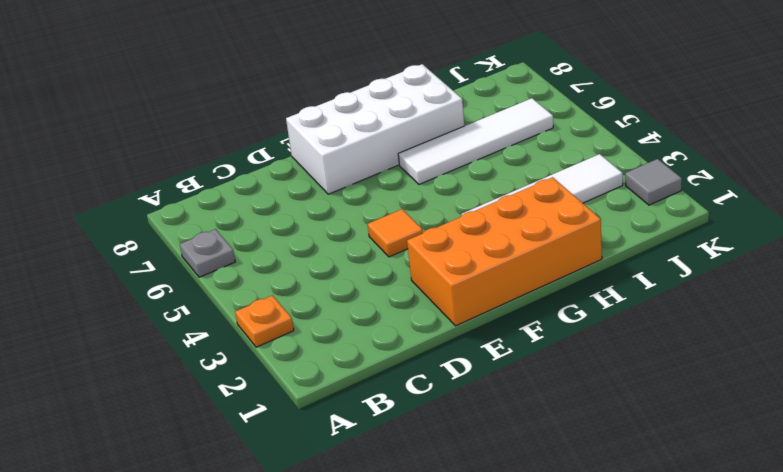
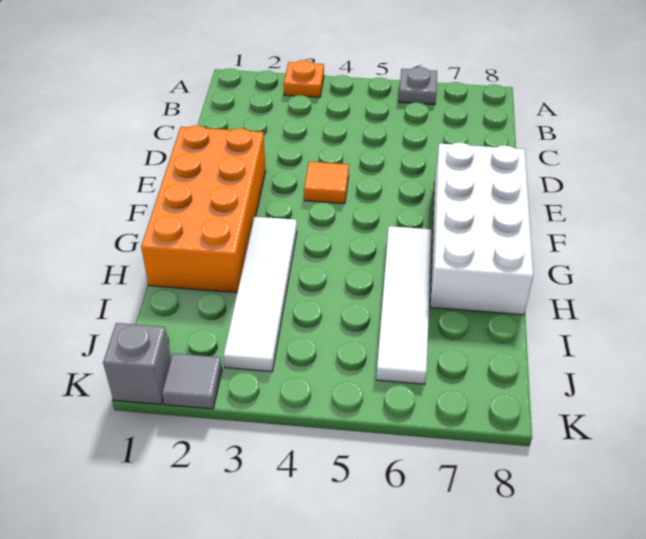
none -> grey 1x1 brick [103,323,171,405]

